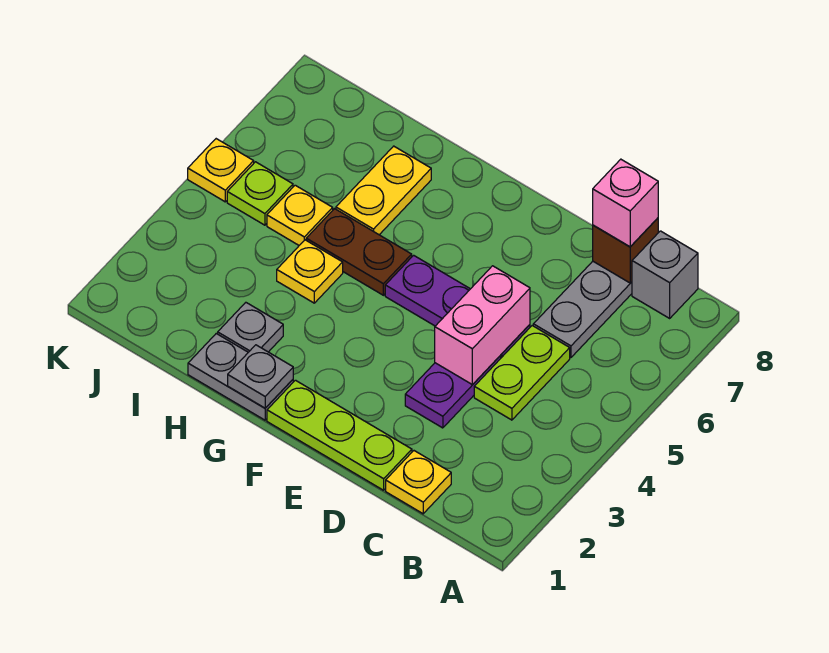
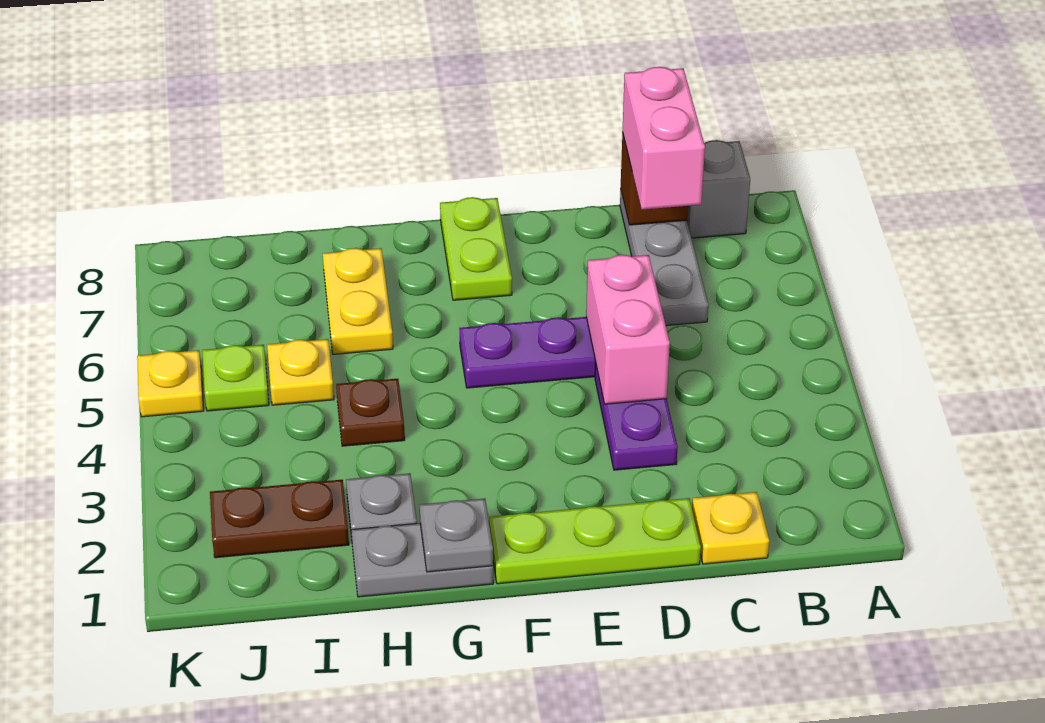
lime 1x2 plate [474,326,570,420] -> lime 1x2 plate moved to [440,197,512,300]
pink 1x1 brick [593,159,658,247] -> pink 1x2 brick [623,67,705,210]
brown 1x2 plate [306,209,412,295] -> brown 1x2 plate moved to [210,480,349,558]
yellow 1x1 plate [277,240,343,303] -> brown 1x1 plate [336,379,405,446]

